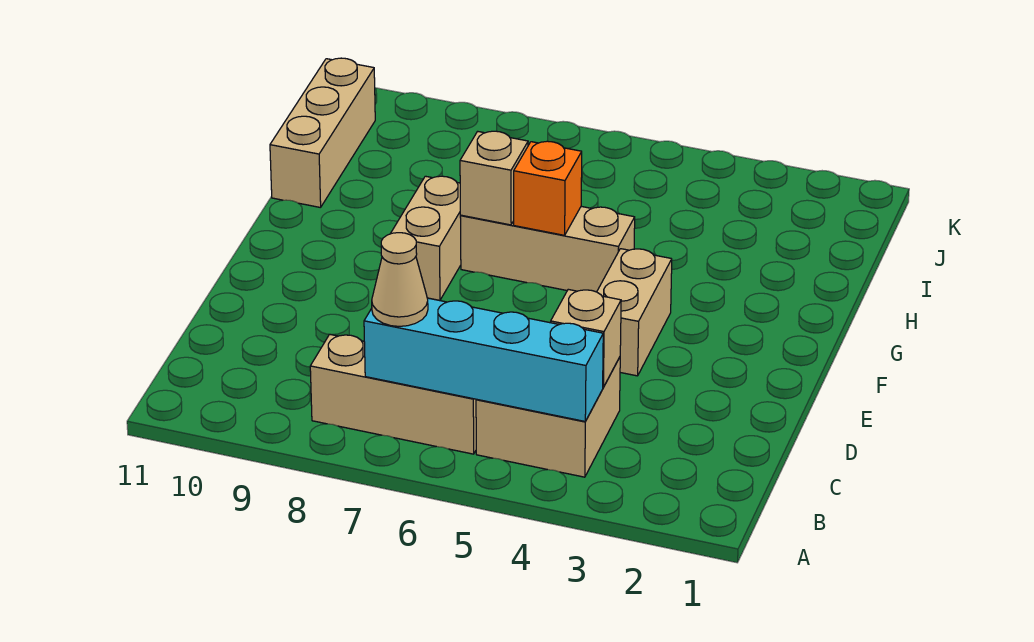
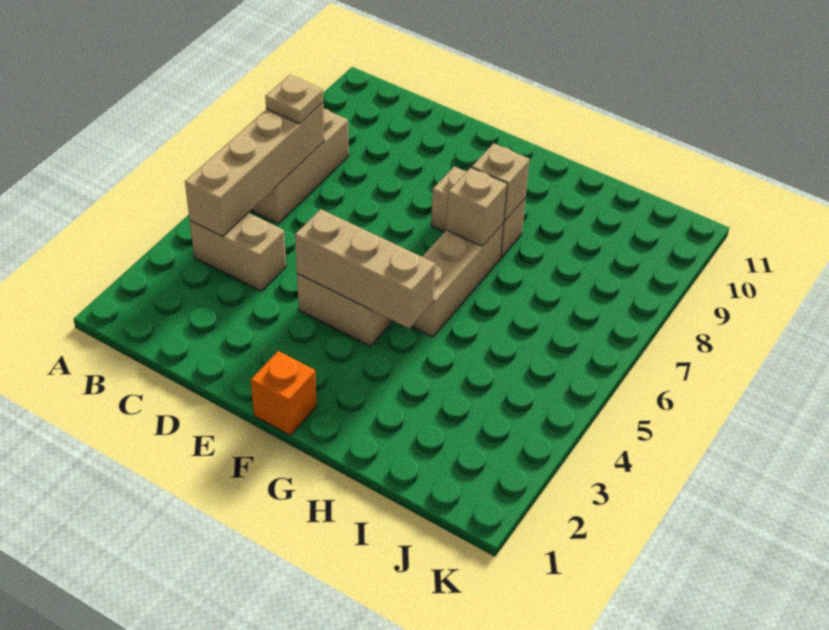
tan 2x2 brick [476,357,620,477] -> tan 1x2 brick [190,213,286,291]
cyan 1x4 brick [364,298,603,421] -> tan 1x4 brick [185,103,324,237]
tan 1x1 cone [372,233,428,326] -> tan 1x1 plate [265,75,323,124]
tan 1x1 brick [551,289,621,387] -> tan 1x1 brick moved to [472,143,530,221]
orange 1x1 brick [514,141,582,235] -> orange 1x1 brick moved to [251,351,317,435]
tan 1x3 brick [270,58,375,208] -> tan 1x3 brick moved to [295,209,435,329]

